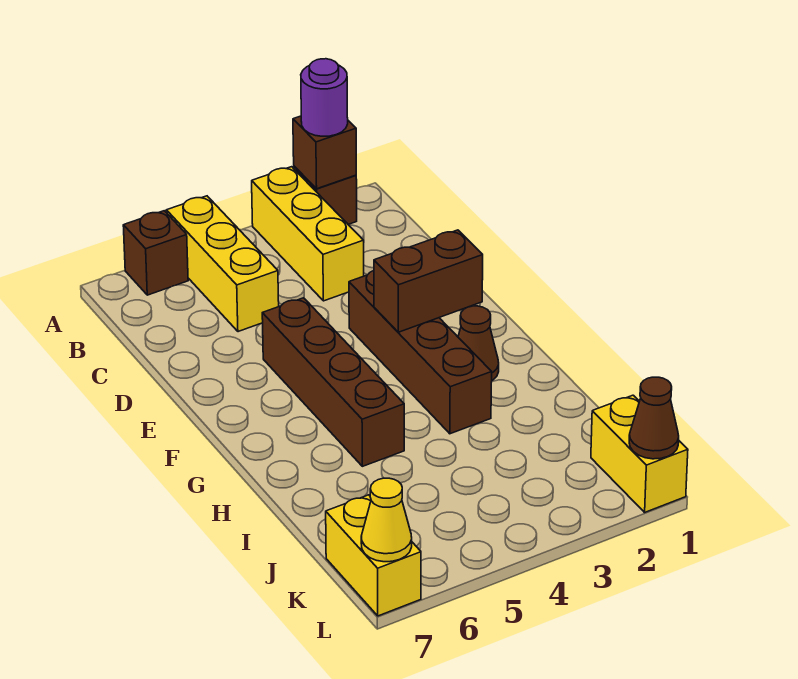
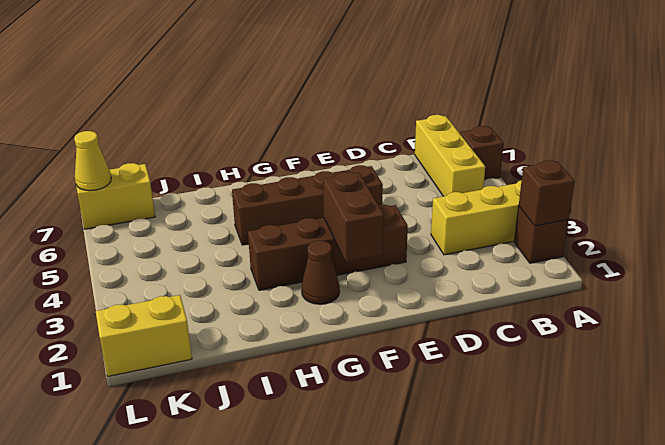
purple 1x1 round brick [301,59,348,136] -> none
yellow 1x3 brick [166,196,279,332] -> yellow 1x3 brick turned to [415,115,485,196]
brown 1x1 cone [629,377,679,459] -> none

